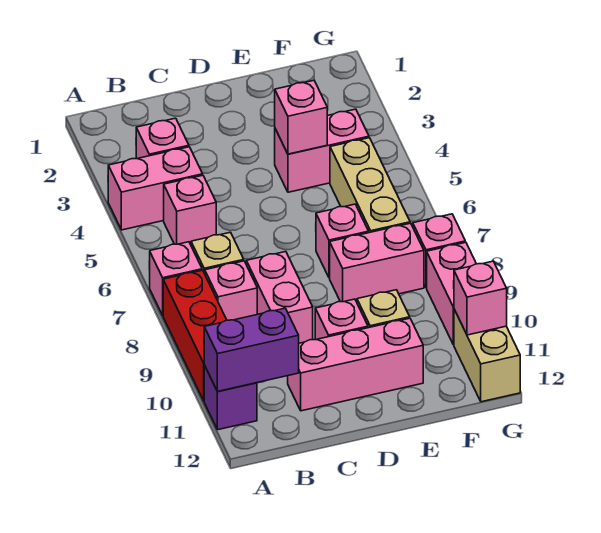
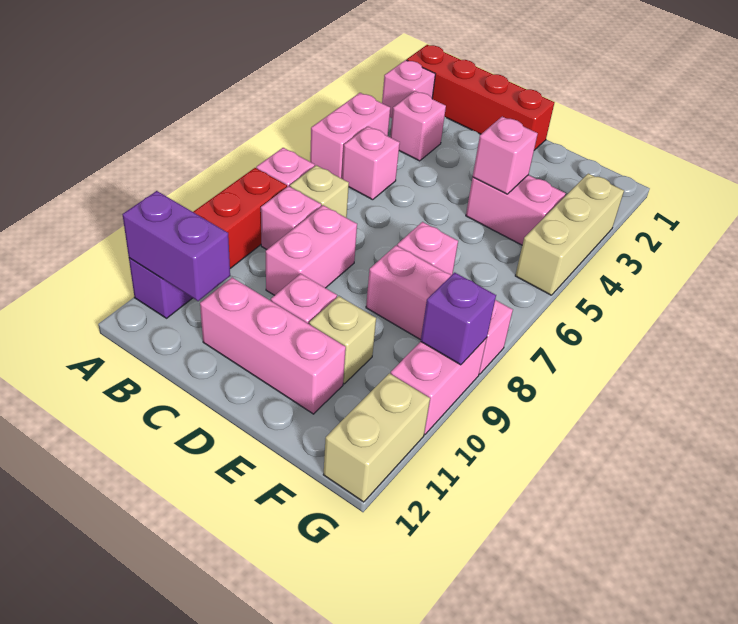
none -> red 1x4 brick [407,45,554,150]
pink 1x2 brick [108,147,203,230] -> pink 1x2 brick turned to [310,93,390,179]
tan 1x3 brick [330,138,410,233] -> tan 1x3 brick moved to [515,173,624,295]
none -> purple 1x1 brick [421,273,496,365]
pink 1x1 brick [454,261,507,335] -> pink 1x1 brick moved to [382,60,435,118]

